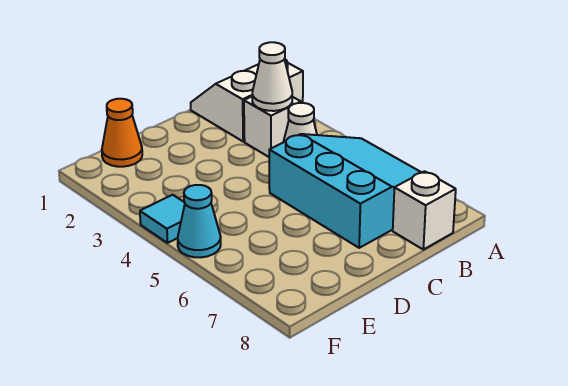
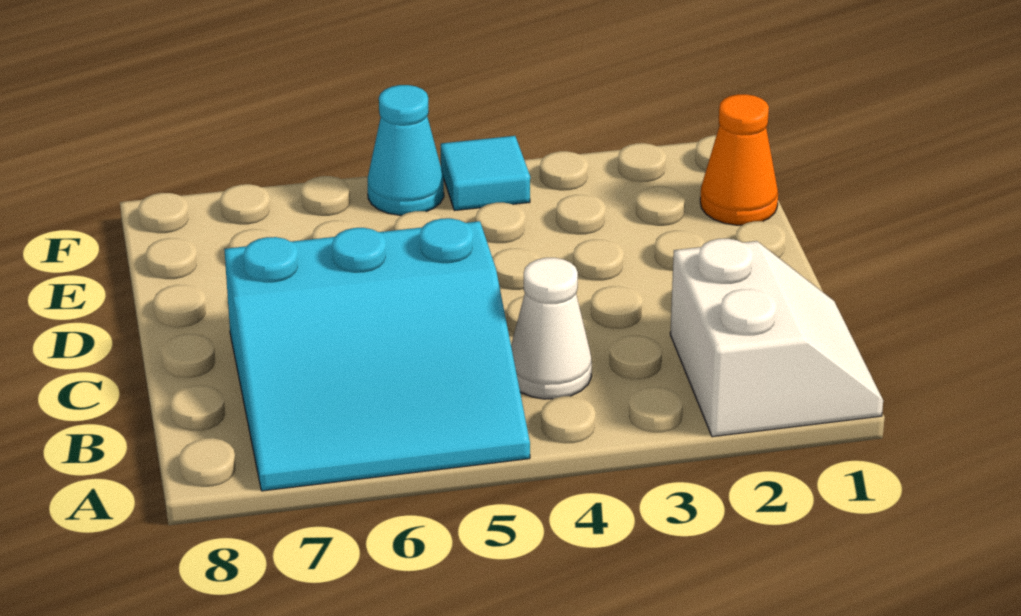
white 1x1 brick [244,97,301,157] -> none
white 1x1 cone [252,42,292,111] -> none
white 1x1 brick [393,171,456,250] -> none

